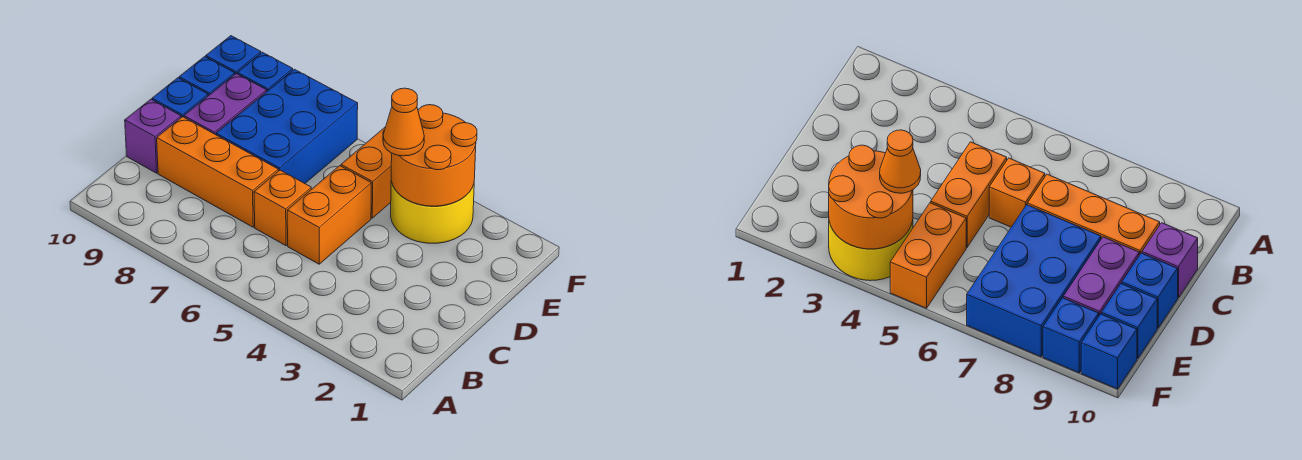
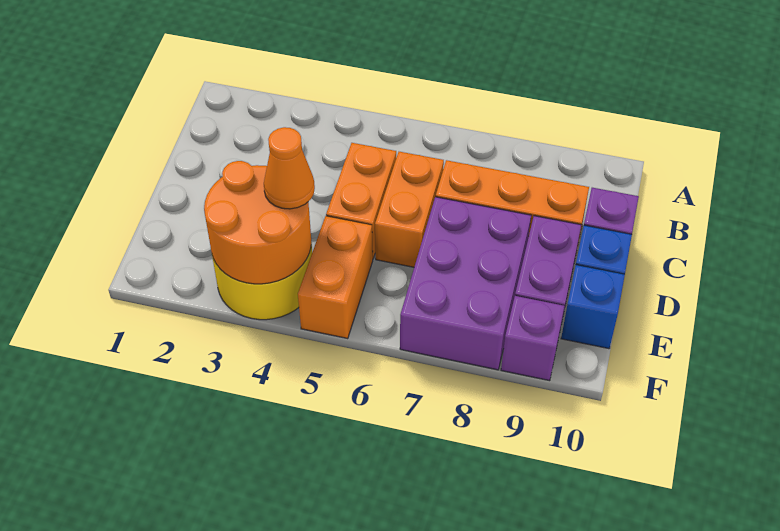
orange 1x1 brick [254,170,311,246] -> orange 1x2 brick [375,152,444,267]
blue 2x3 brick [216,69,358,183] -> purple 2x3 brick [400,197,531,370]
blue 1x1 brick [237,52,293,91] -> purple 1x1 brick [501,296,565,381]
blue 1x1 brick [206,36,261,74] -> none

